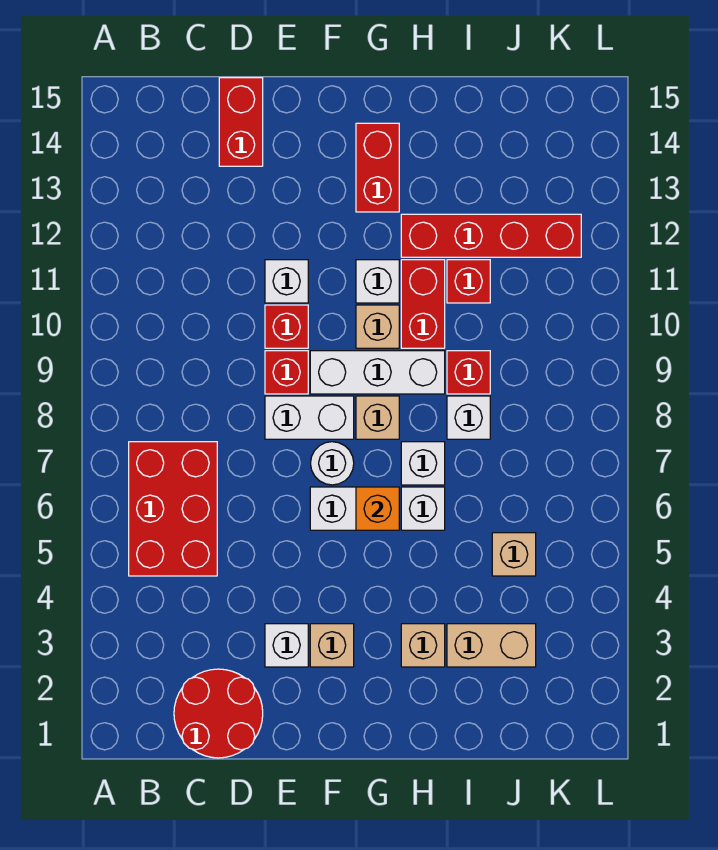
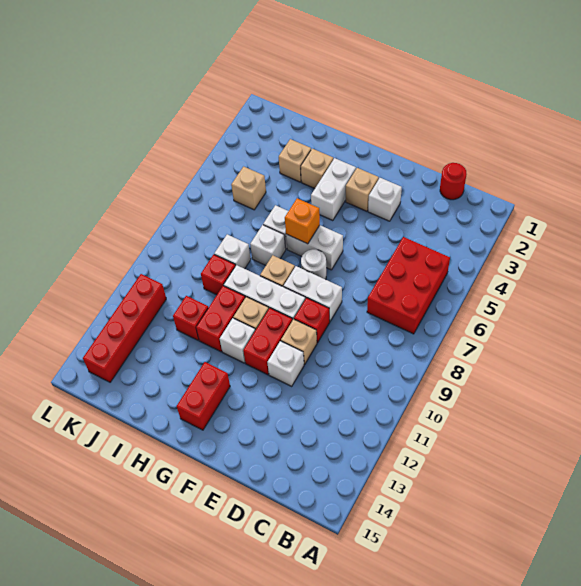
red 2x2 round brick [174,669,263,758] -> red 1x1 round brick [440,163,467,200]
red 1x2 brick [219,78,263,166] -> red 1x2 brick moved to [243,308,292,375]
red 1x1 brick [265,305,308,348] -> tan 1x1 brick [281,319,317,364]
none -> white 1x2 brick [311,158,356,221]
red 1x4 brick [401,214,581,257] -> red 1x4 brick turned to [83,274,166,382]
tan 1x2 brick [447,624,536,667] -> tan 1x1 brick [279,139,311,182]

